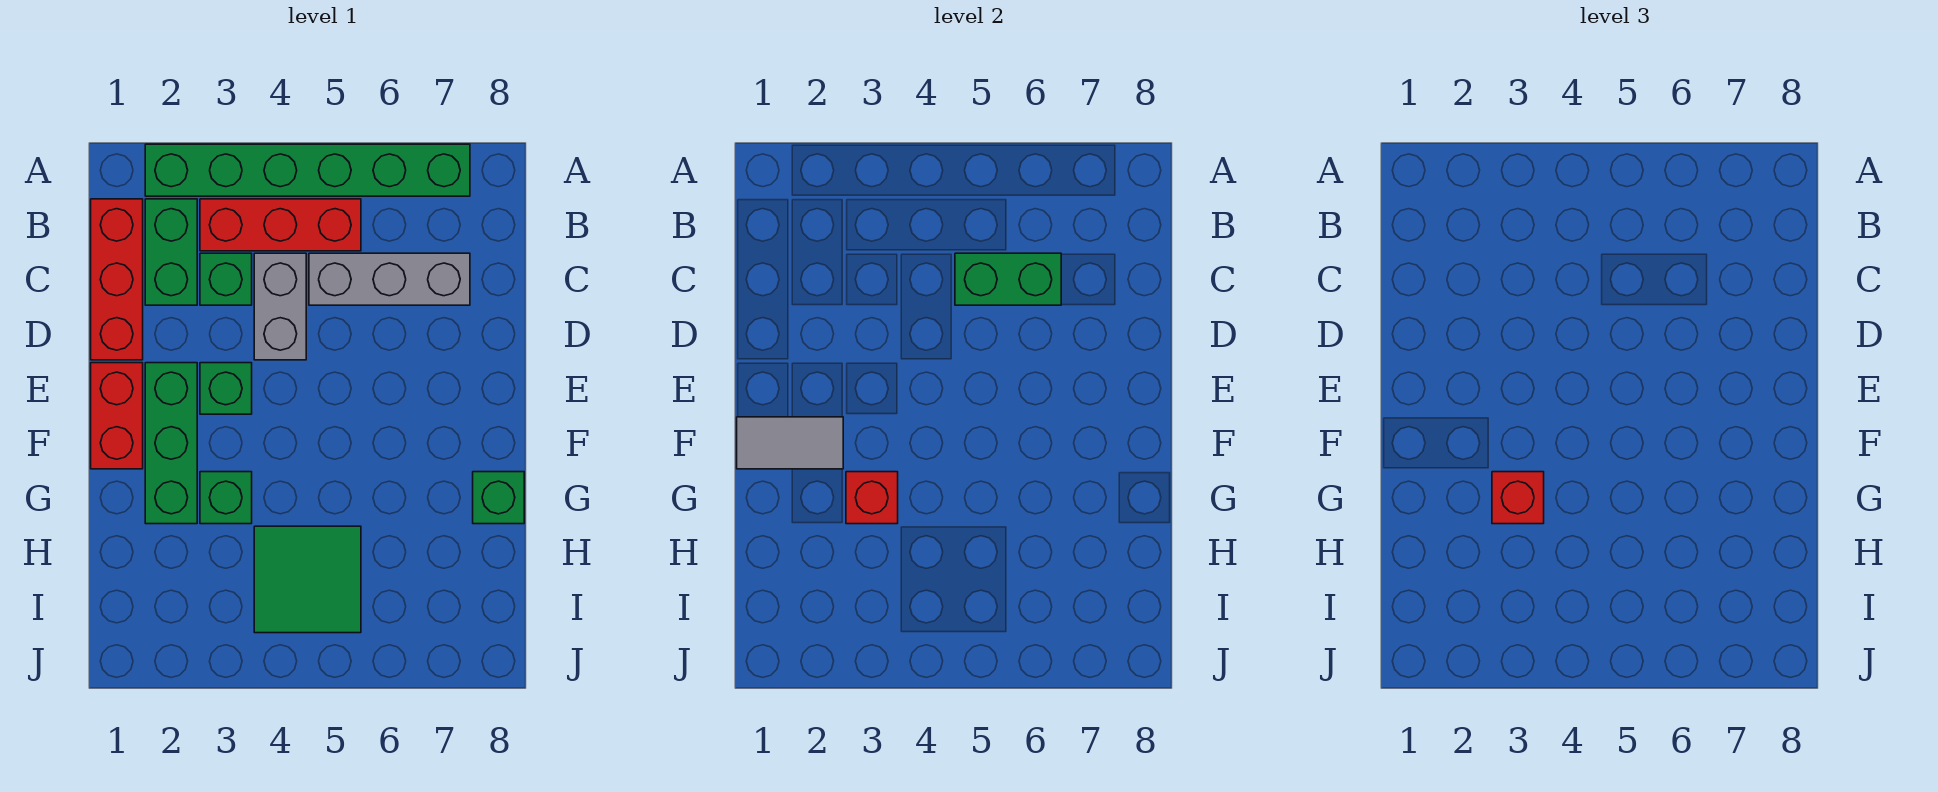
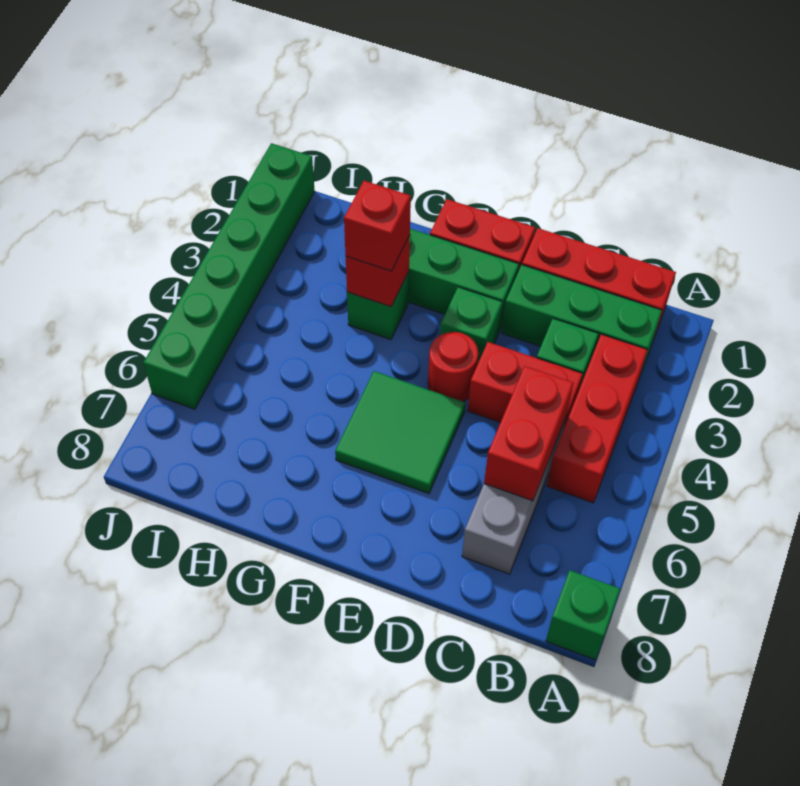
green 1x6 brick [145,144,470,196] -> green 1x6 brick moved to [143,143,315,409]
green 1x2 brick [145,199,197,305] -> green 1x3 brick [502,265,662,375]
grey 1x2 brick [254,253,306,360] -> red 1x2 brick [468,342,583,430]
green 1x2 brick [955,253,1061,305] -> red 1x2 brick [484,366,573,501]
none -> red 1x1 round brick [428,332,478,402]
grey 1x2 tile [737,417,843,469] -> none
green 1x1 brick [473,472,524,524] -> green 1x1 brick moved to [546,570,620,660]
green 2x2 tile [254,526,361,633] -> green 2x2 tile moved to [335,371,465,494]

